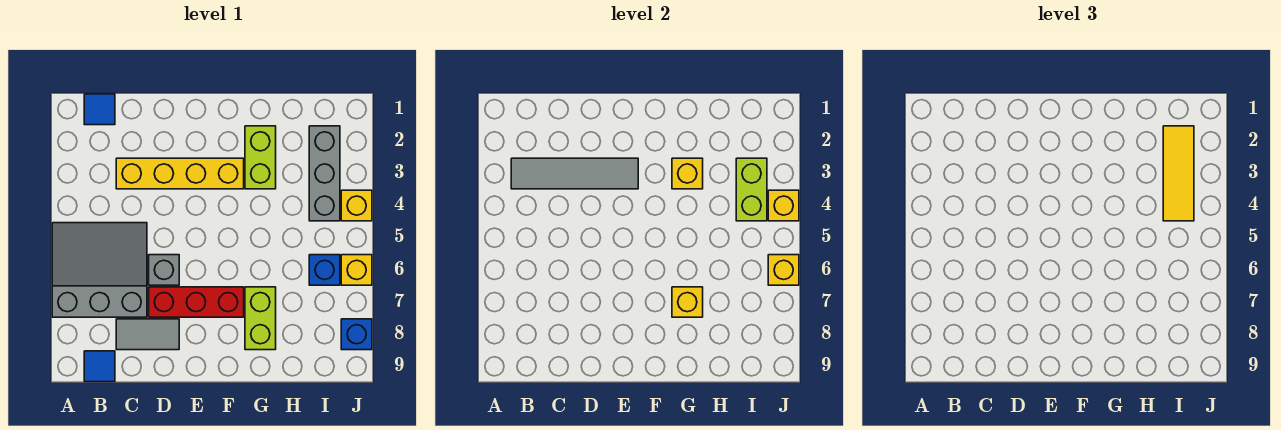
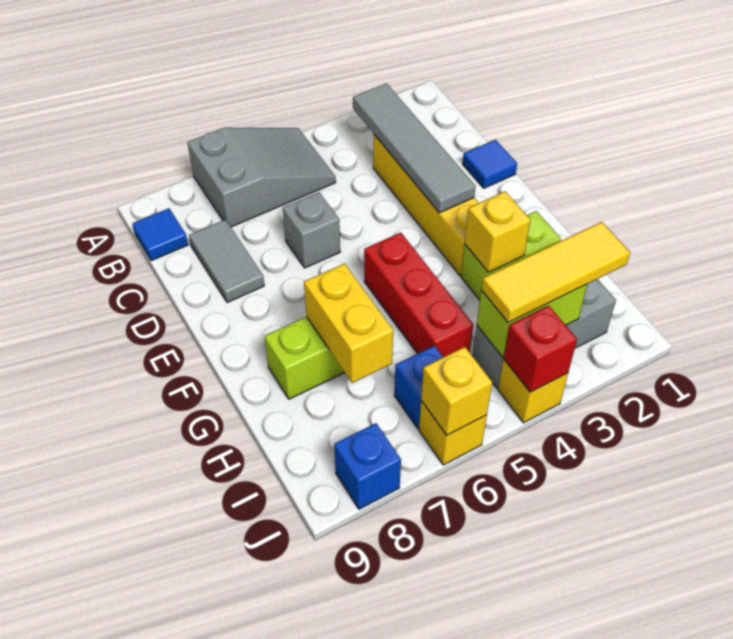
grey 3x3 slope [52,223,147,317] -> grey 2x3 slope [188,128,336,227]
blue 1x1 tile [84,94,115,125] -> blue 1x1 tile moved to [463,140,517,188]
red 1x3 brick [149,287,244,317] -> red 1x3 brick moved to [364,233,473,357]
yellow 1x1 brick [672,287,703,317] -> yellow 1x2 brick [304,264,393,383]
yellow 1x1 brick [768,190,799,221] -> red 1x1 brick [504,306,577,392]

